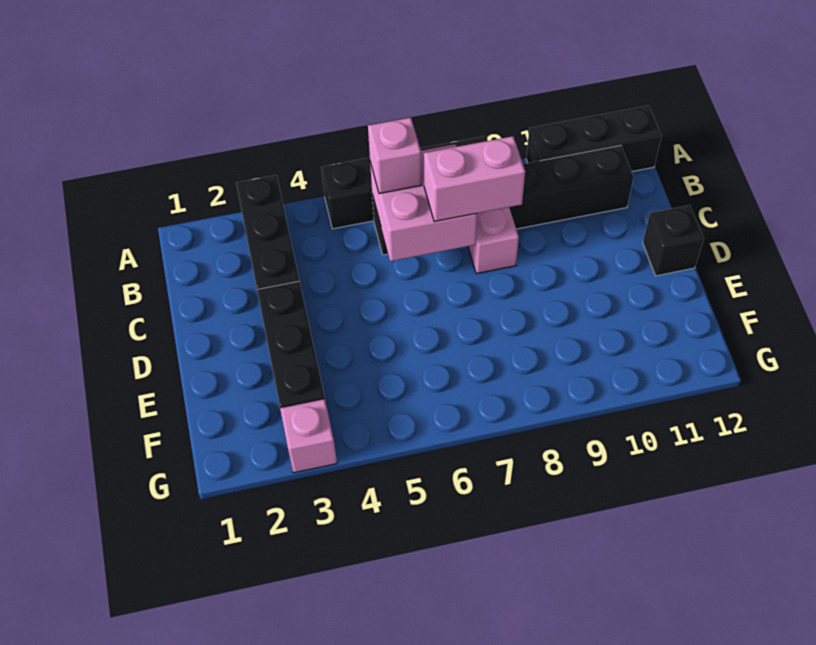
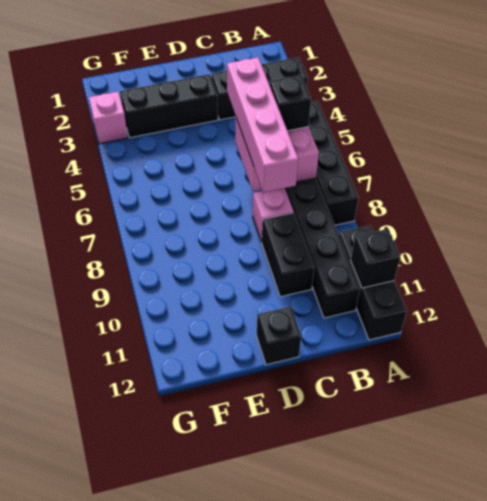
none -> black 1x1 brick [351,229,400,288]
pink 1x1 brick [368,118,422,194] -> black 1x1 brick [269,75,311,131]
pink 1x2 brick [424,136,525,222] -> pink 1x4 brick [227,57,298,193]
none -> black 1x2 brick [262,213,314,297]

